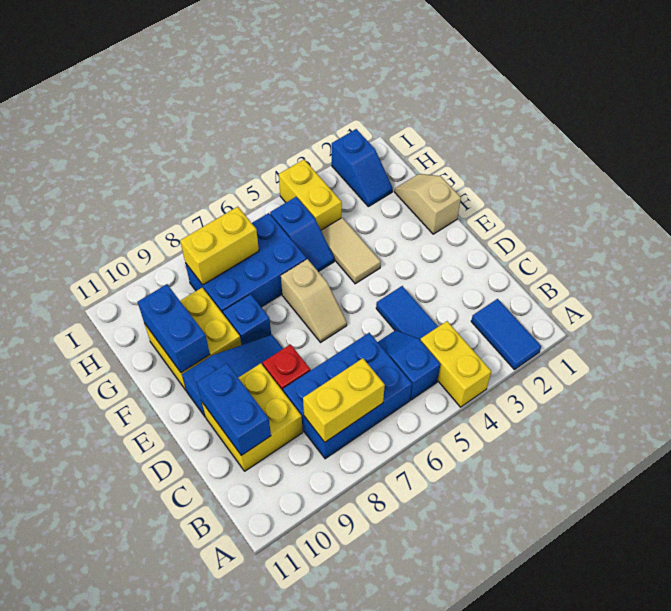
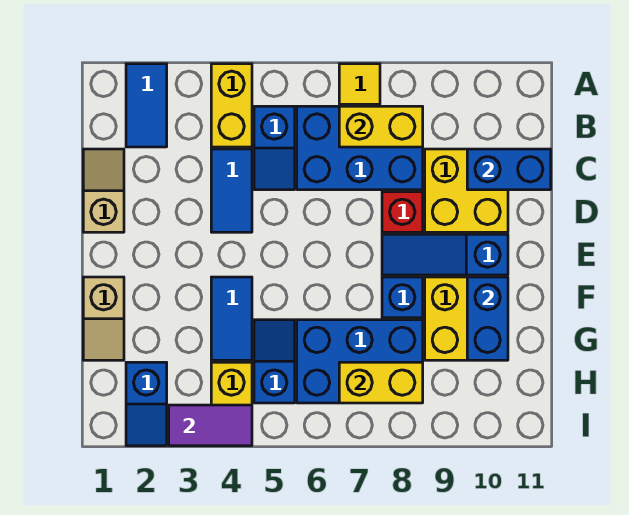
none -> yellow 1x1 tile [339,64,380,104]
blue 1x2 brick [197,363,271,455] -> blue 1x2 brick turned to [467,149,551,190]
tan 1x2 slope [281,259,347,342] -> tan 1x2 slope moved to [83,149,124,232]
tan 1x2 tile [321,218,381,284] -> blue 1x2 tile [211,277,252,360]
blue 1x2 slope [332,129,393,207] -> blue 1x2 slope turned to [126,362,167,446]
none -> purple 1x2 tile [169,405,252,446]

